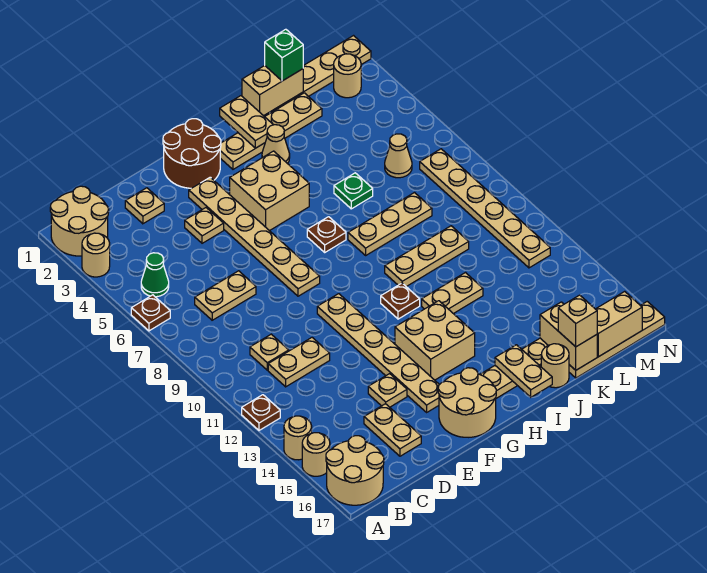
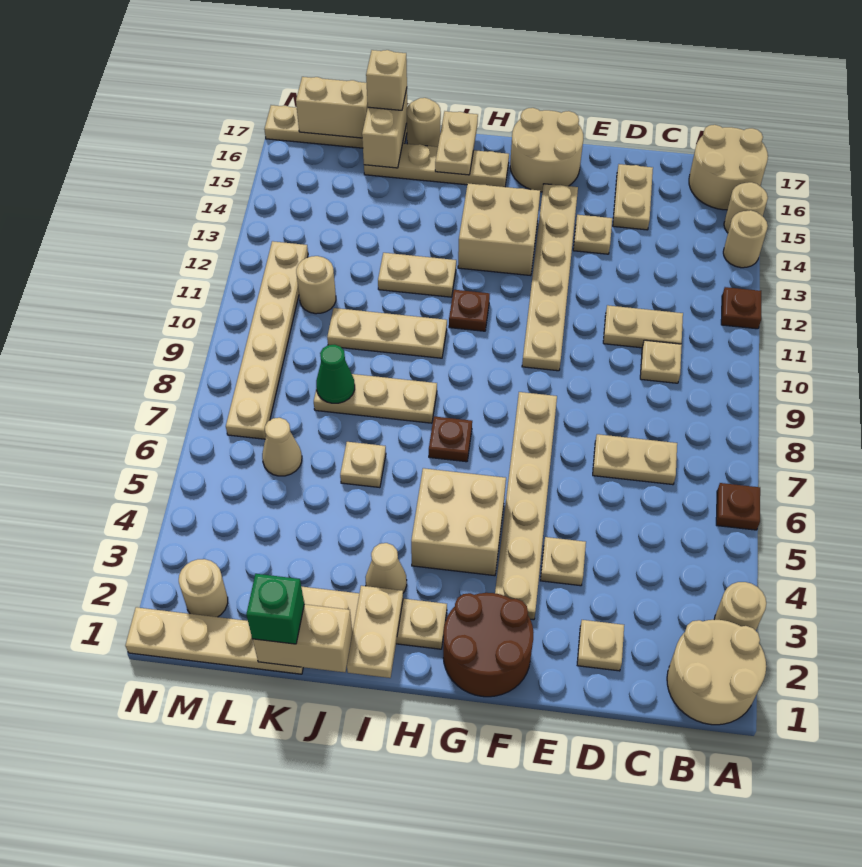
green 1x1 cone [141,253,169,297] -> green 1x1 cone moved to [316,345,355,403]
green 1x1 plate [334,173,373,209] -> tan 1x1 plate [340,442,386,488]
none -> tan 1x1 round brick [296,256,336,314]

